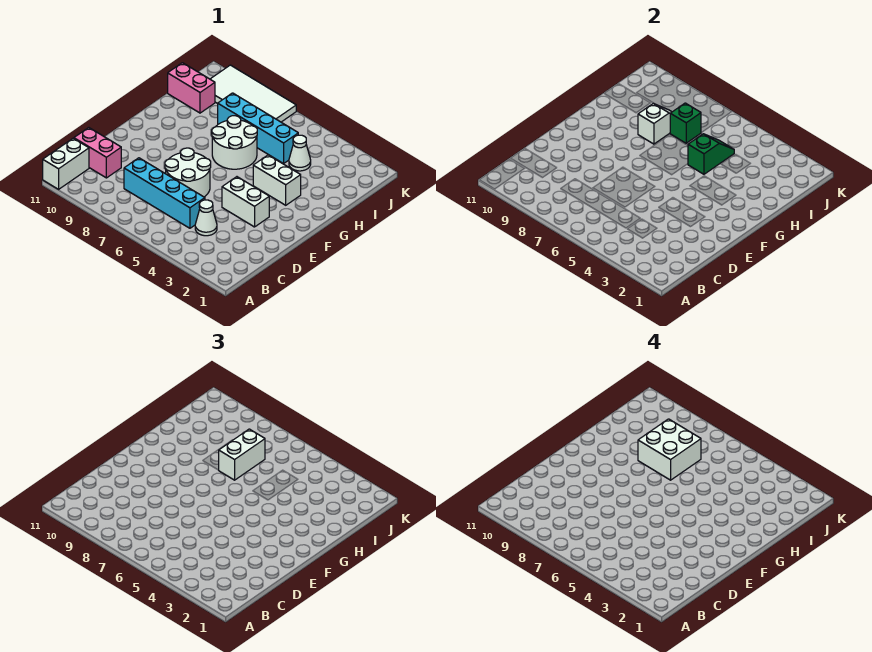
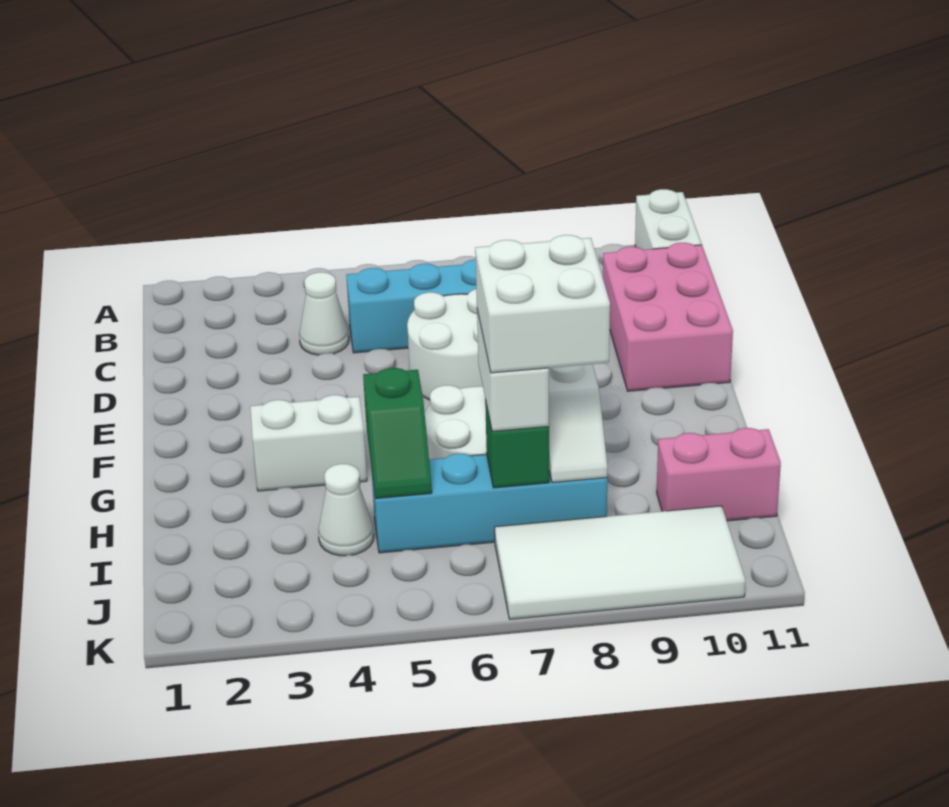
pink 1x2 brick [74,128,121,178] -> pink 2x3 brick [603,243,733,391]
white 1x2 brick [222,177,269,227] -> none

